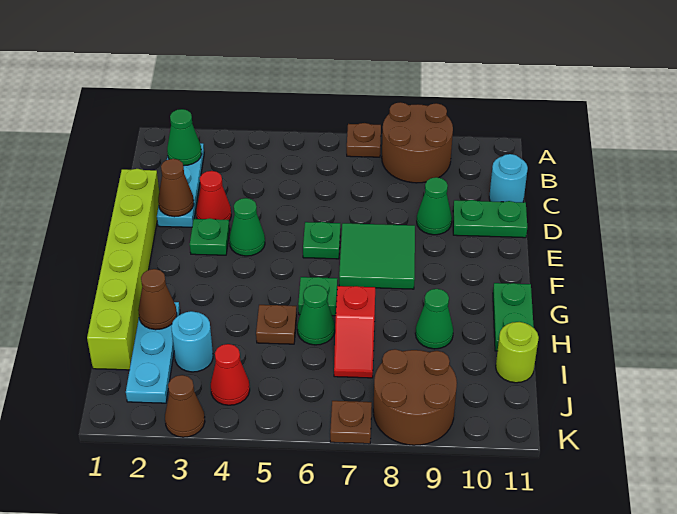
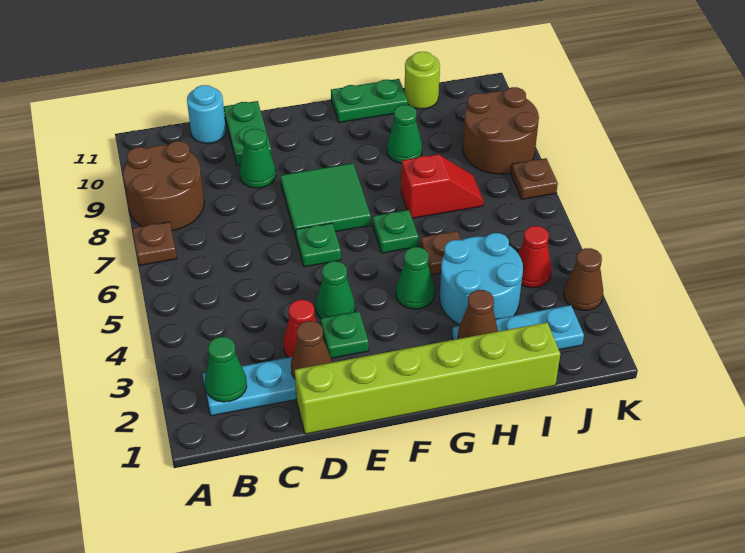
green 1x1 cone [297,285,335,345] -> green 1x1 cone moved to [396,247,435,309]
cyan 1x1 round brick [171,311,213,372] -> cyan 2x2 round brick [440,233,523,325]

